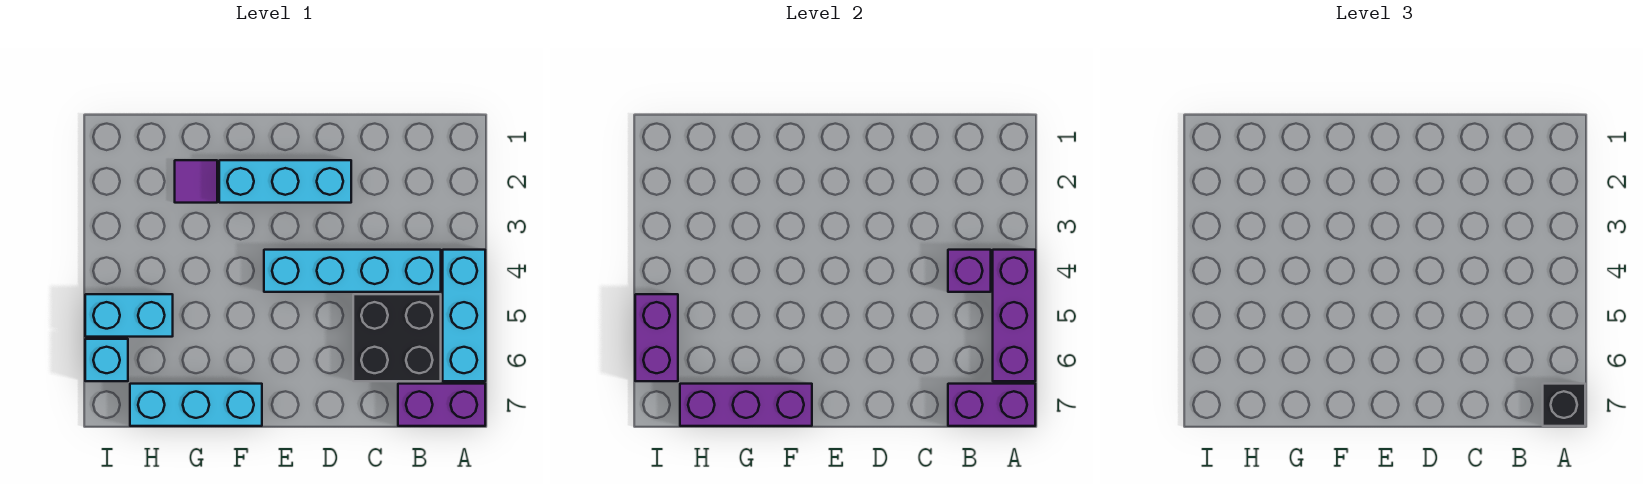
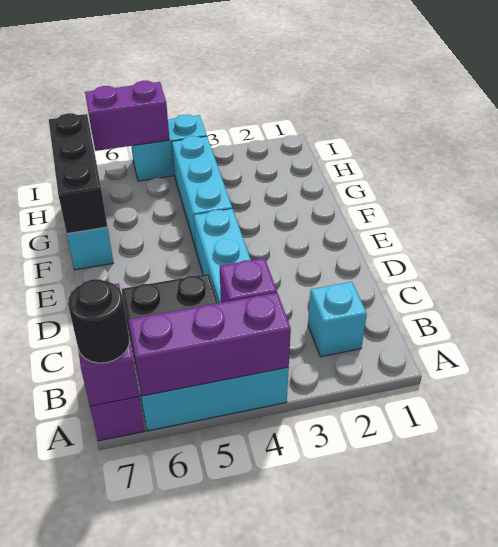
black 1x1 brick [1543,384,1585,426] -> black 1x1 round brick [68,279,129,363]
cyan 1x3 brick [219,160,351,203] -> cyan 1x3 brick moved to [172,136,232,249]
purple 1x3 brick [680,384,812,426] -> black 1x3 brick [49,113,107,234]
purple 1x1 tile [175,160,217,203] -> none
cyan 1x2 brick [85,294,173,337] -> cyan 1x2 brick turned to [131,115,207,181]
cyan 1x1 brick [85,339,128,381] -> cyan 1x1 brick moved to [308,282,367,357]

